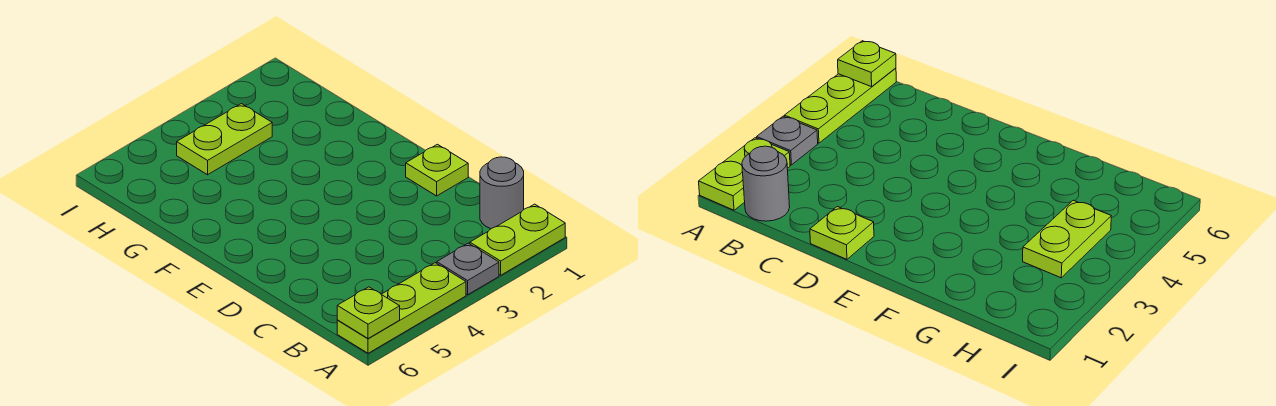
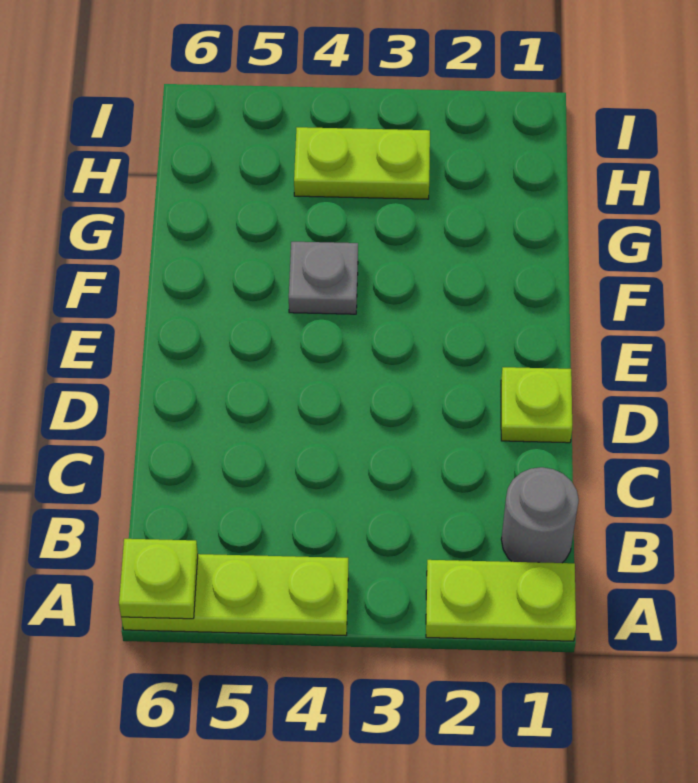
grey 1x1 plate [437,243,499,295] -> grey 1x1 plate moved to [289,242,358,314]

